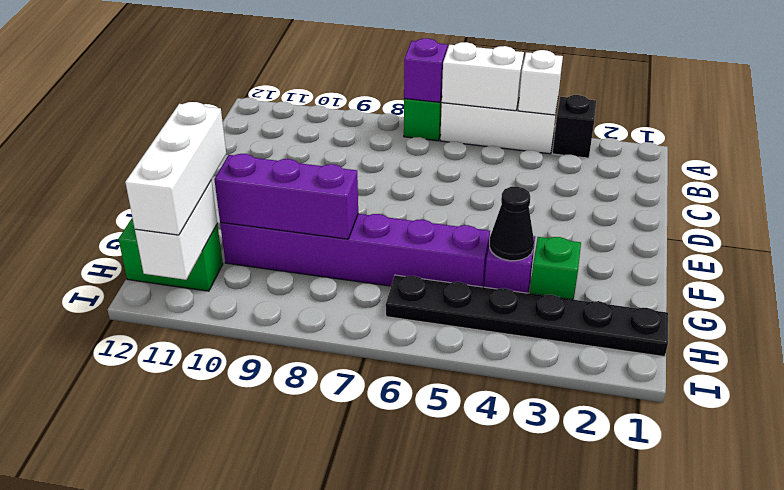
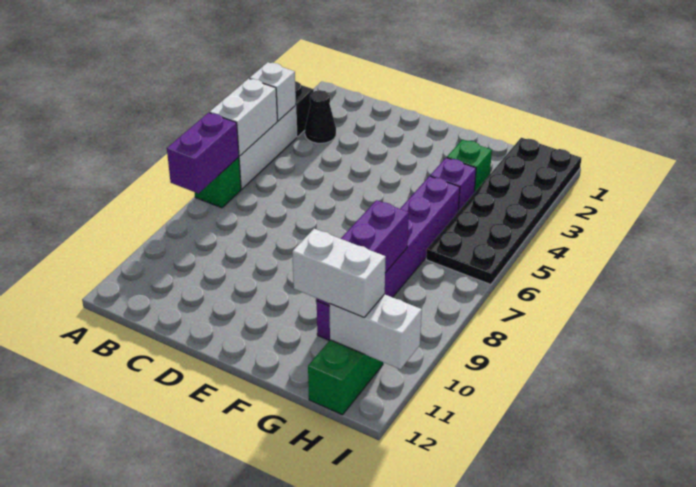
purple 1x1 brick [404,38,447,102] -> purple 1x2 brick [167,113,239,194]
black 1x1 cone [489,187,534,261] -> black 1x1 cone moved to [305,90,336,143]
white 1x3 brick [125,102,226,235] -> white 1x2 brick [292,229,386,317]
black 1x6 plate [386,275,668,357] -> black 2x6 plate [426,138,581,285]

